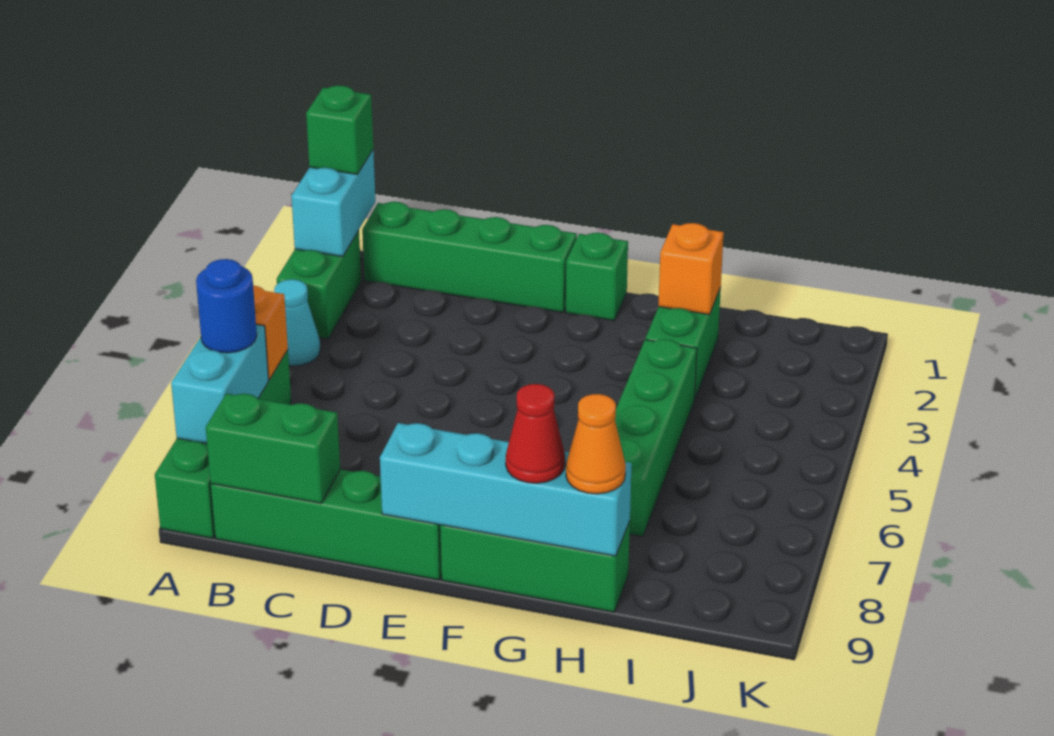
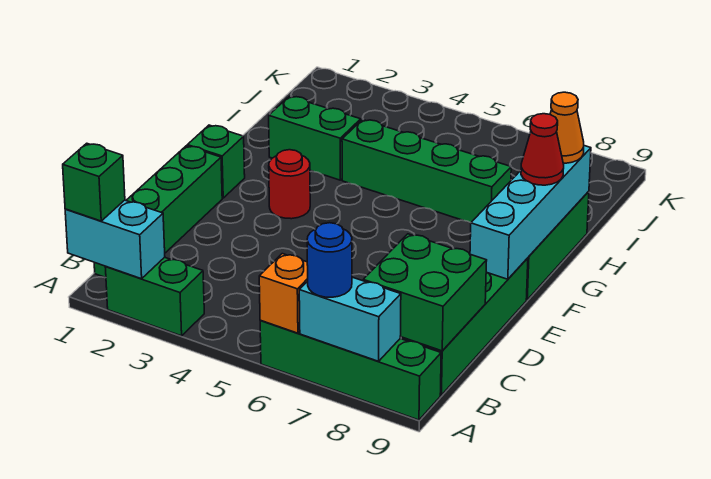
cyan 1x1 cone [274,279,320,366] -> none
green 1x2 brick [206,394,340,503] -> green 2x2 brick [363,234,487,351]
none -> red 1x1 round brick [269,150,310,219]
orange 1x1 brick [658,223,724,315] -> none

